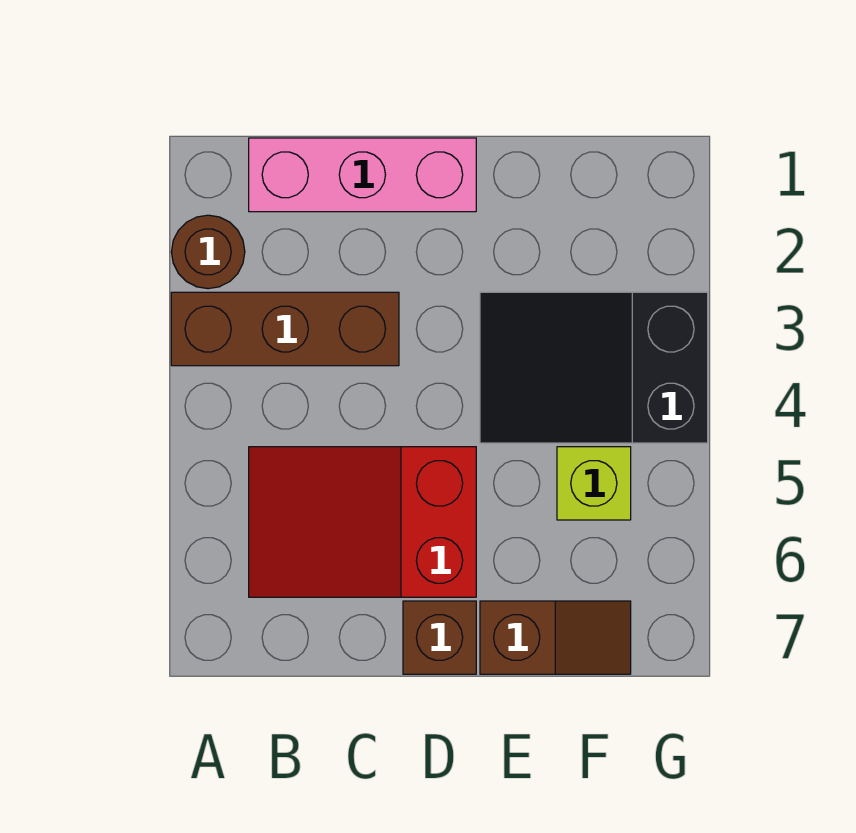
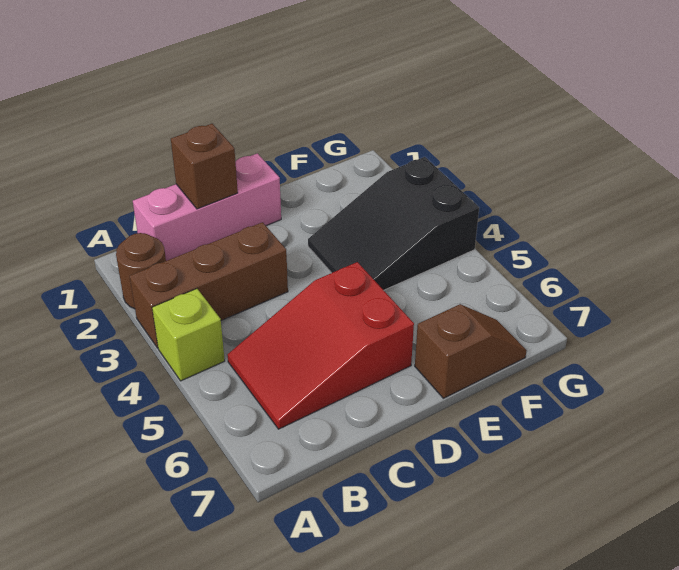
brown 1x1 brick [403,601,476,674] -> brown 1x1 brick moved to [171,124,238,209]
lime 1x1 brick [557,447,631,520] -> lime 1x1 brick moved to [152,289,225,381]

